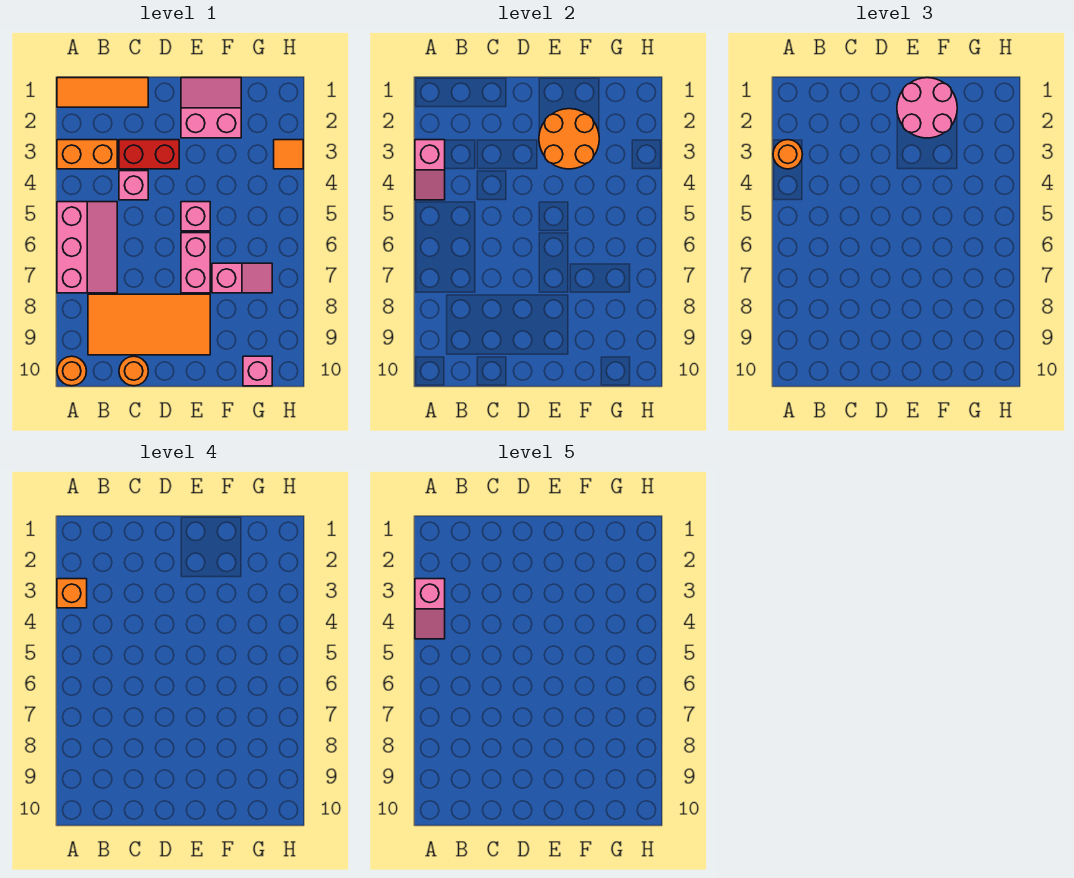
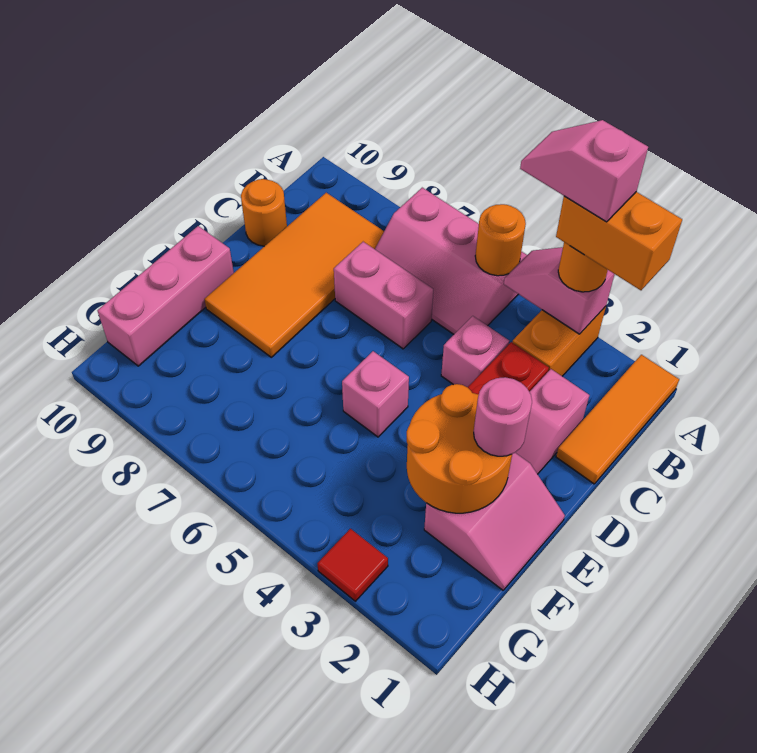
orange 1x1 brick [57,579,87,608] -> orange 1x2 brick [556,192,682,290]
orange 1x1 round brick [57,356,86,386] -> orange 1x1 round brick moved to [475,204,526,276]
pink 2x2 round brick [897,78,957,138] -> pink 1x1 round brick [474,377,532,456]
pink 1x2 brick [181,233,210,293] -> pink 1x2 brick moved to [334,242,433,349]
pink 1x2 slope [212,263,272,293] -> pink 1x2 slope moved to [515,369,589,474]
pink 1x1 brick [243,356,272,386] -> pink 1x3 brick [98,226,234,366]
orange 1x1 tile [274,140,303,169] -> red 1x1 tile [317,529,388,601]

